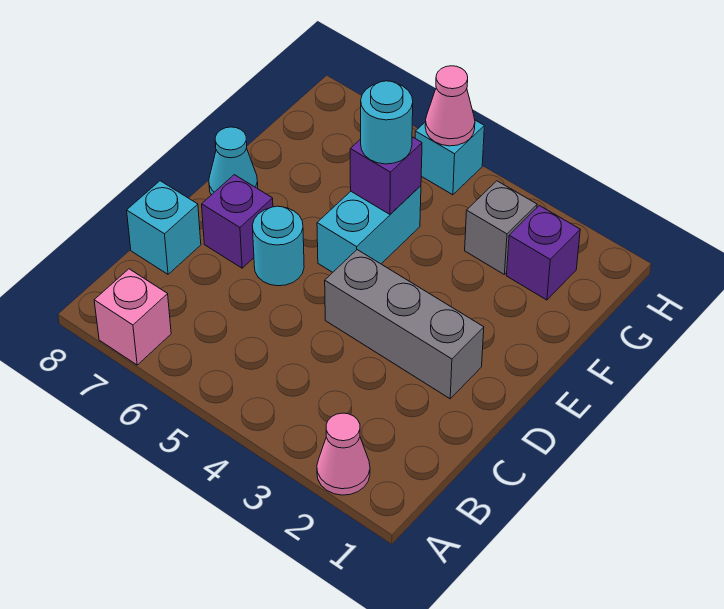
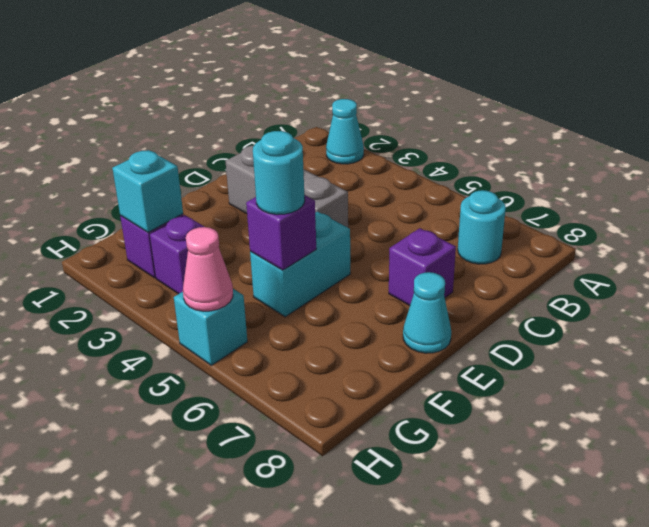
pink 1x1 cone [317,413,370,495] -> cyan 1x1 cone [326,99,364,164]
pink 1x1 brick [94,269,171,365] -> none
cyan 1x1 brick [127,181,201,274] -> cyan 1x1 brick moved to [112,150,183,232]
cyan 1x1 round brick [252,206,304,286] -> cyan 1x1 round brick moved to [458,190,506,264]
grey 1x1 brick [465,181,537,274] -> purple 1x1 brick [150,215,204,294]

